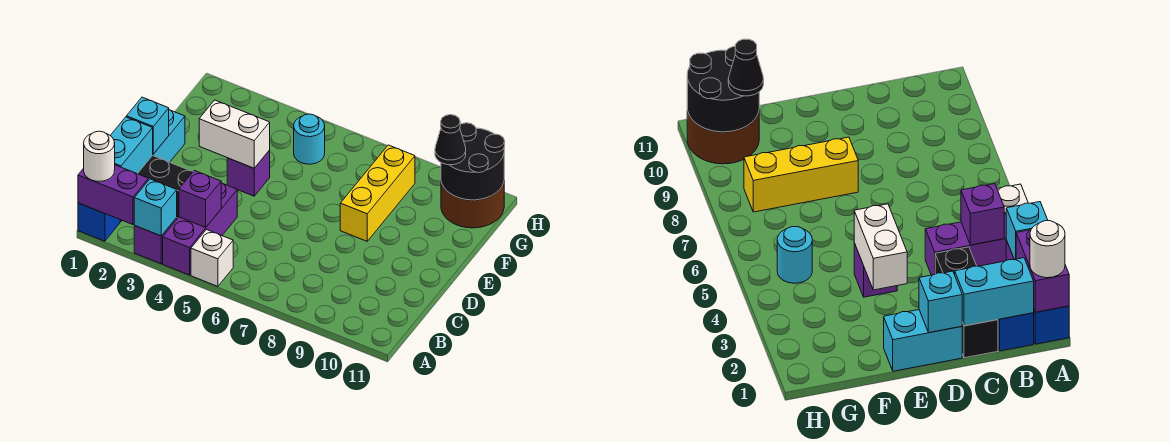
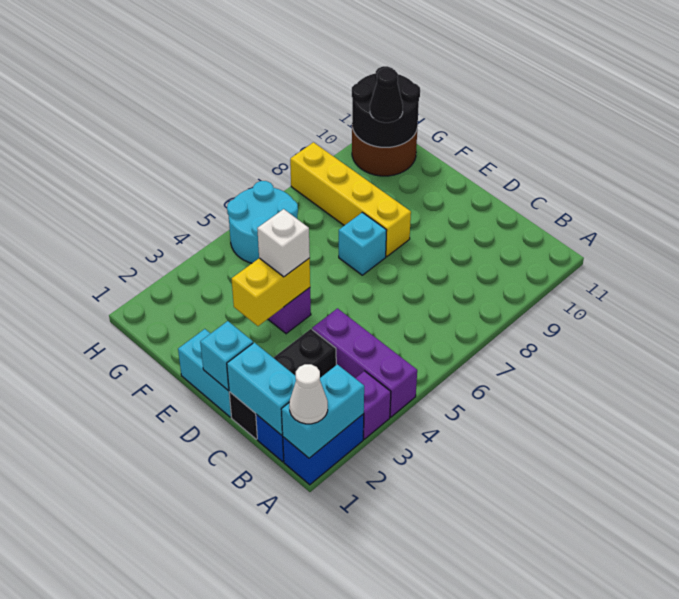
blue 1x1 brick [78,203,120,241] -> blue 1x2 brick [283,414,364,485]
purple 1x2 brick [78,165,149,225] -> cyan 1x2 brick [281,364,364,458]
white 1x1 round brick [84,131,115,181] -> white 1x1 cone [289,364,328,424]
cyan 1x1 brick [134,179,177,236] -> cyan 1x1 brick moved to [339,212,387,275]
white 1x1 brick [191,230,233,286] -> white 1x1 brick moved to [257,209,310,277]
purple 1x1 brick [179,171,221,227] -> none
white 1x2 brick [199,100,270,168] -> yellow 1x2 brick [232,258,310,326]
yellow 1x3 brick [340,145,415,241] -> yellow 1x4 brick [290,142,411,256]
cyan 1x1 round brick [294,114,325,164] -> cyan 2x2 round brick [227,181,298,263]

